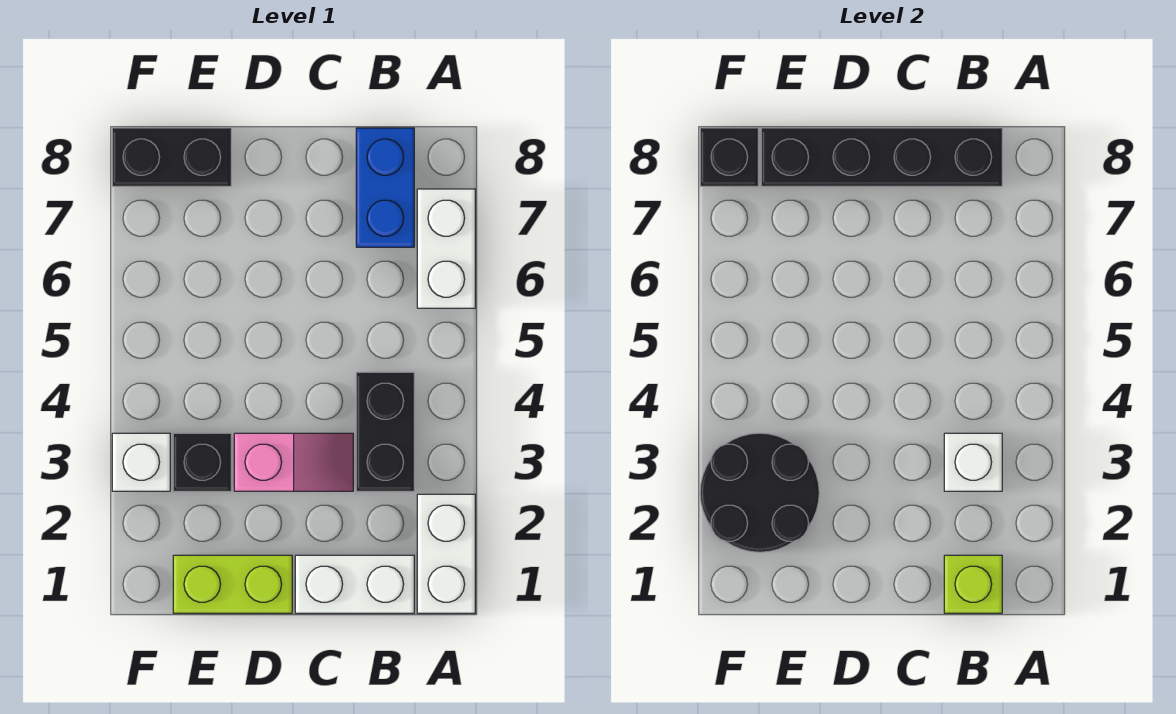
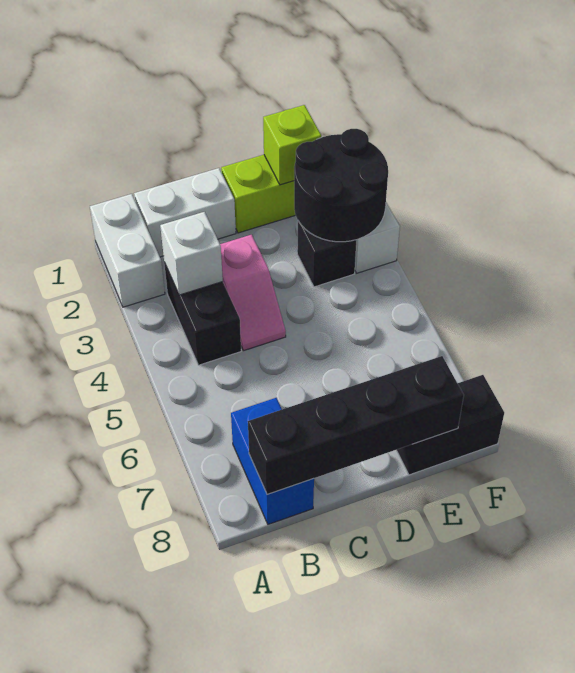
white 1x2 brick [417,189,475,308] -> none
lime 1x1 brick [944,555,1002,613] -> lime 1x1 brick moved to [263,105,321,185]
pink 1x2 slope [234,433,353,491] -> pink 1x2 slope turned to [220,235,286,351]
black 1x1 brick [700,128,758,186] -> none

